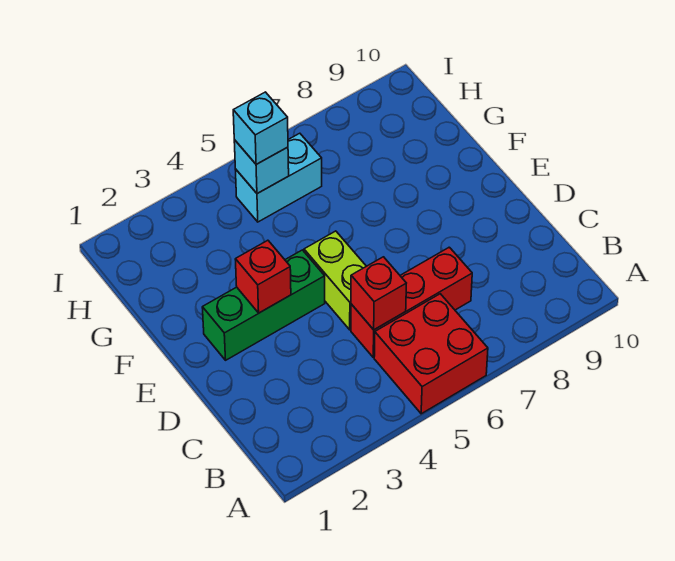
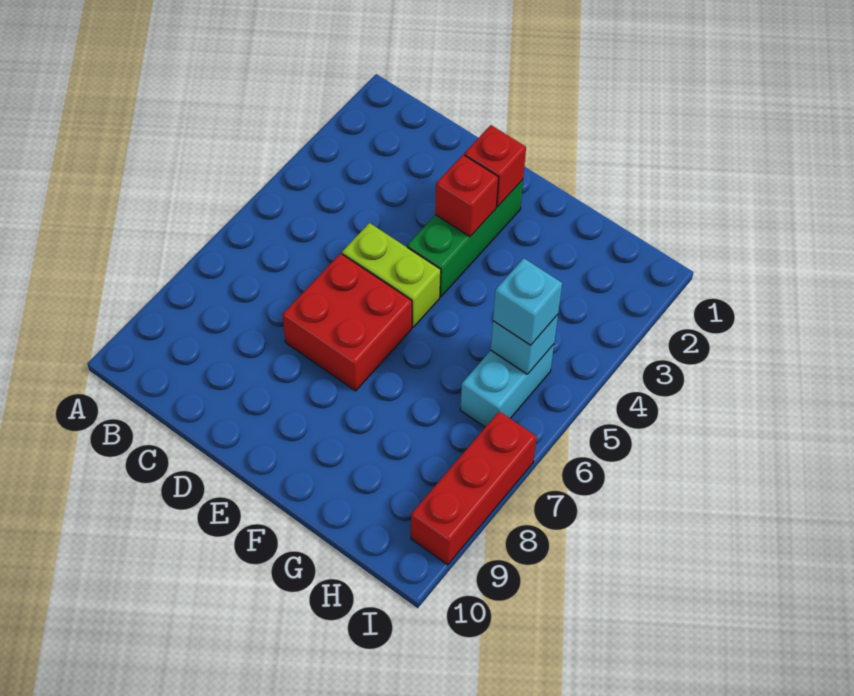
red 2x2 brick [374,294,488,414] -> red 2x2 brick moved to [283,253,412,391]
red 1x3 brick [351,247,472,358] -> red 1x3 brick moved to [411,411,537,565]
red 1x1 brick [351,257,406,330] -> red 1x1 brick moved to [464,125,526,207]

